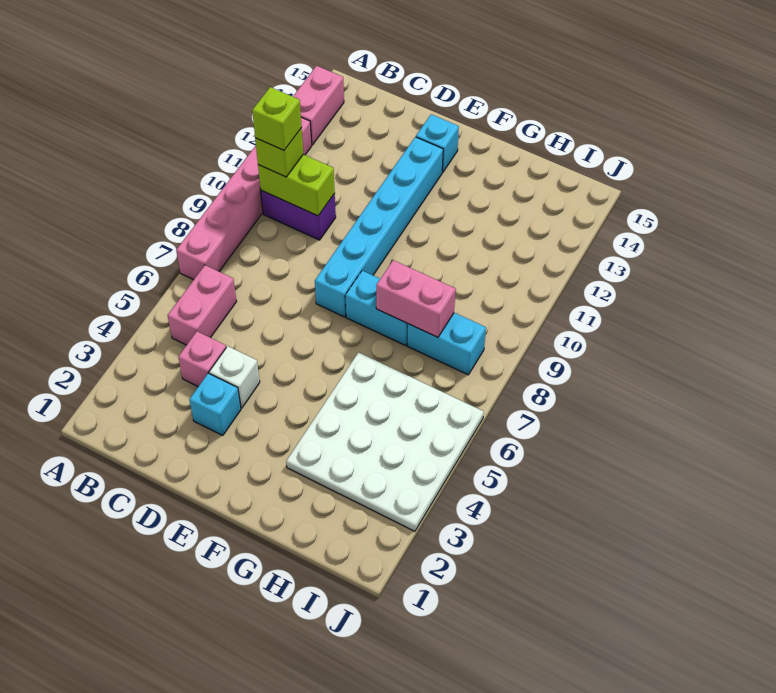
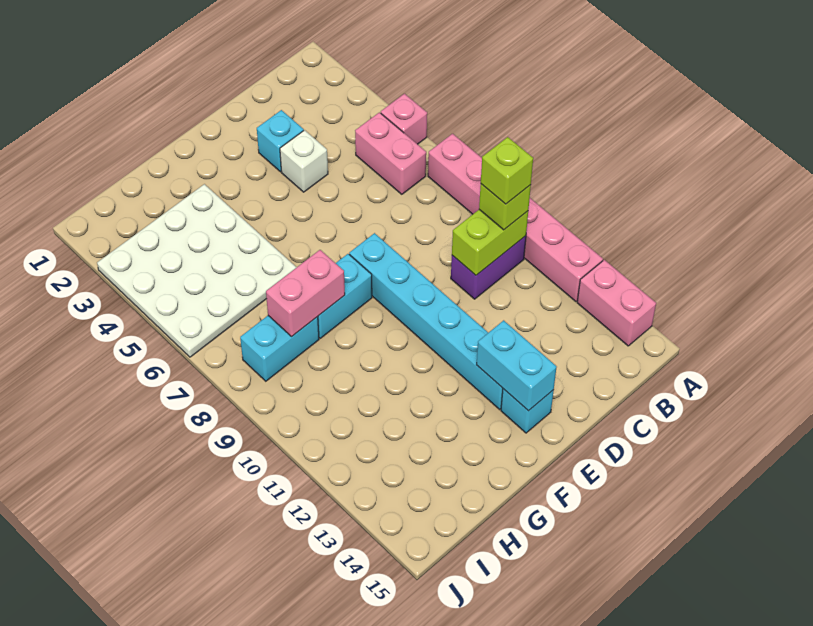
pink 1x1 brick [178,331,226,387] -> pink 1x1 brick moved to [381,94,427,144]
none -> cyan 1x2 brick [477,320,556,411]

